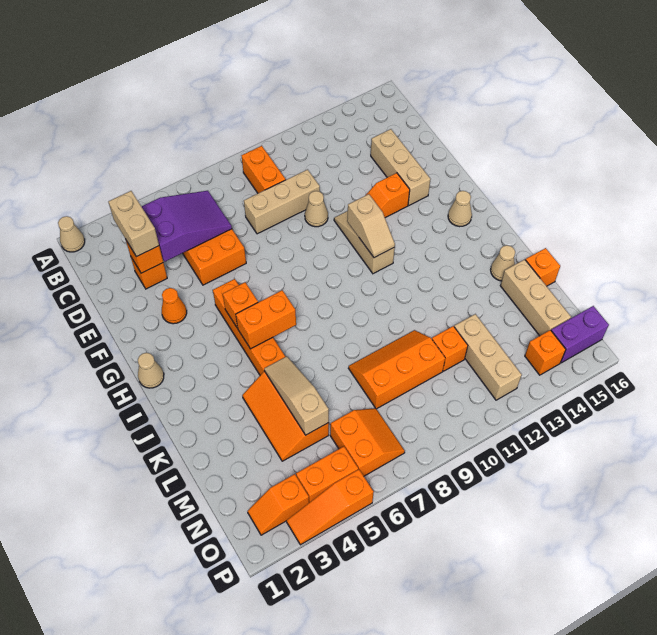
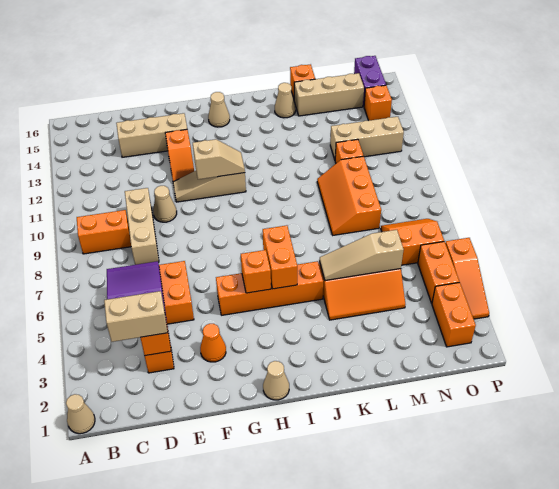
orange 1x2 slope [248,474,309,535] -> orange 1x2 brick [432,282,476,347]

